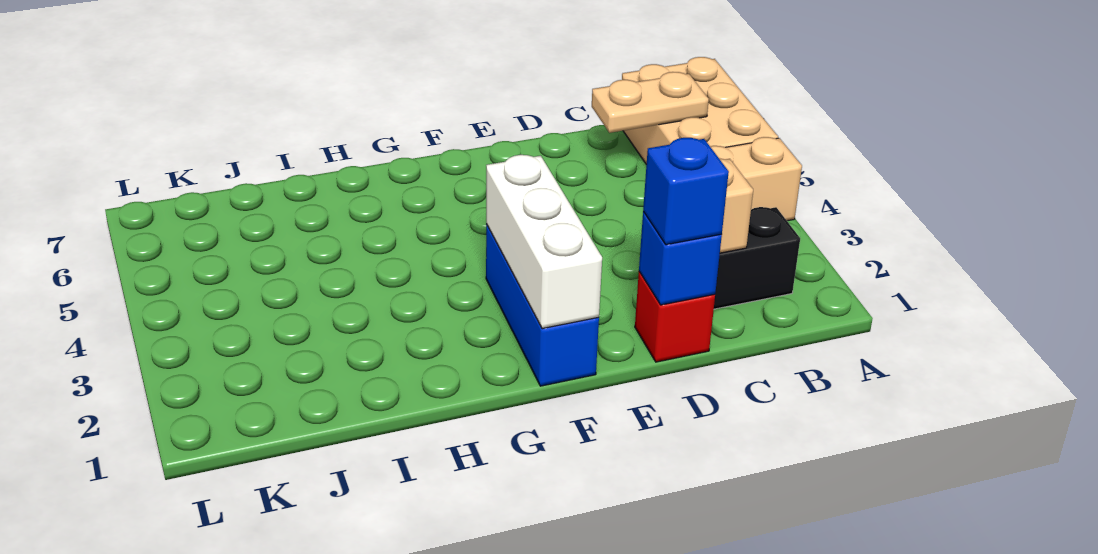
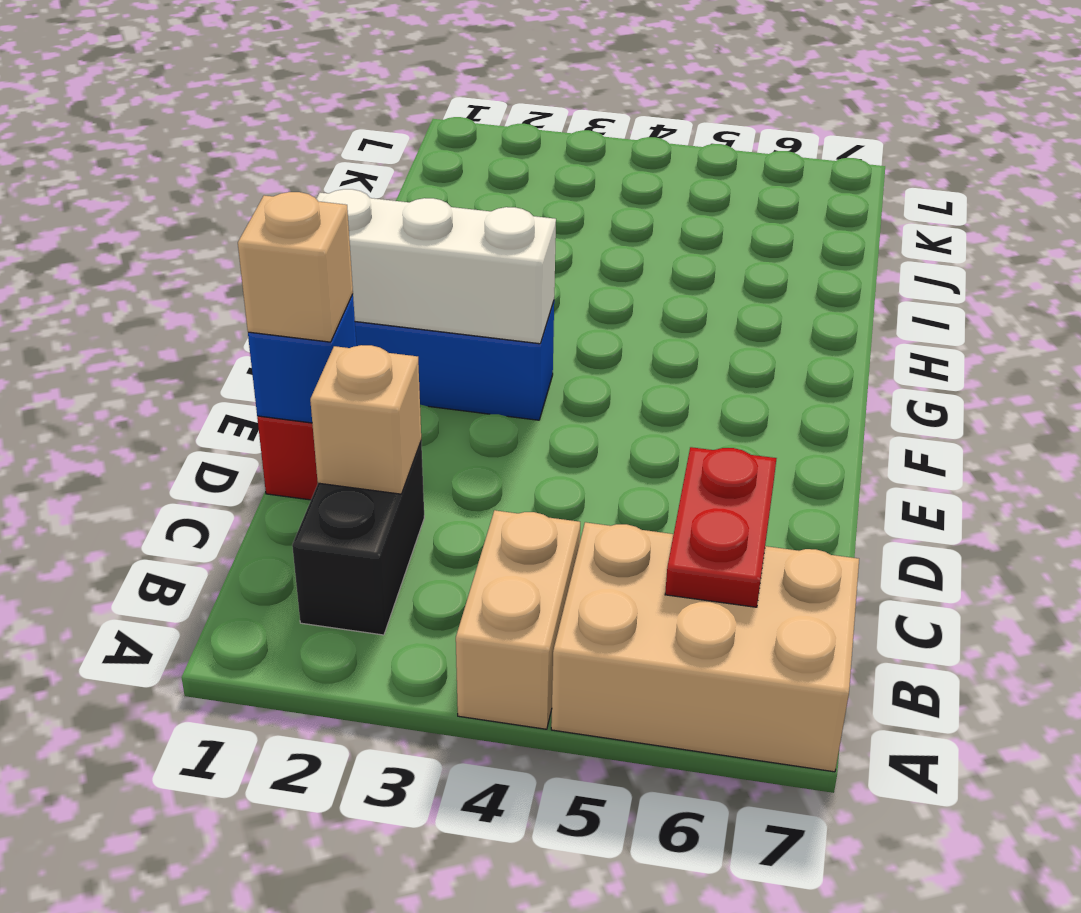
tan 1x2 plate [592,72,709,133] -> red 1x2 plate [665,447,777,607]
blue 1x1 brick [643,138,729,245] -> tan 1x1 brick [238,192,353,342]

